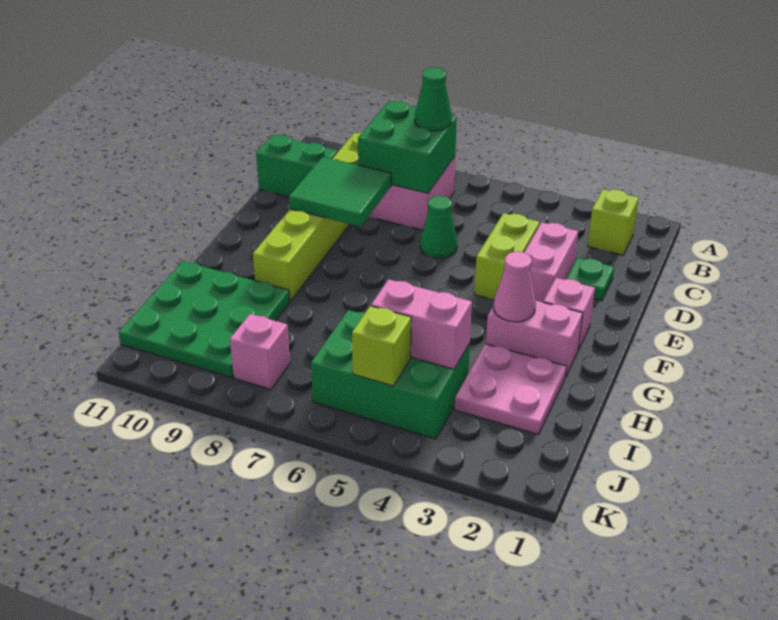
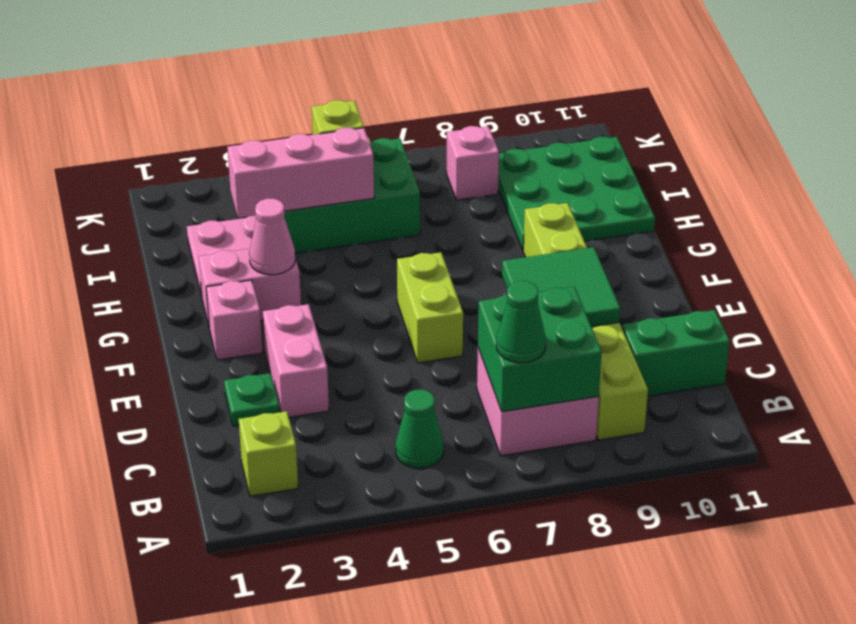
lime 1x2 brick [475,213,539,300] -> lime 1x2 brick moved to [397,252,463,363]
green 1x1 cone [420,196,457,258] -> green 1x1 cone moved to [396,390,444,468]
pink 1x2 brick [371,279,472,369] -> pink 1x3 brick [228,128,374,218]

